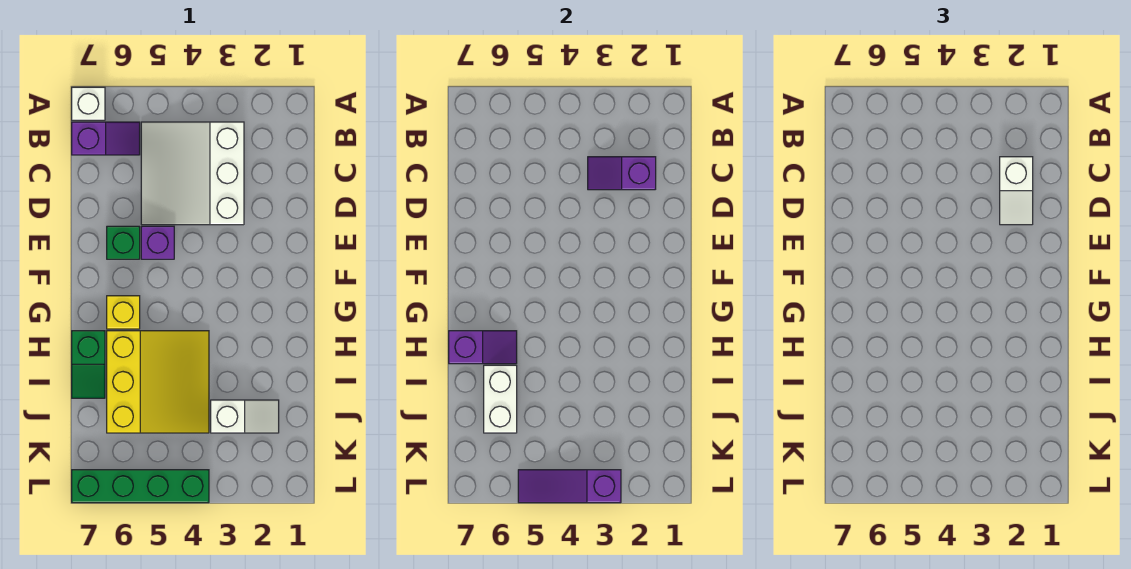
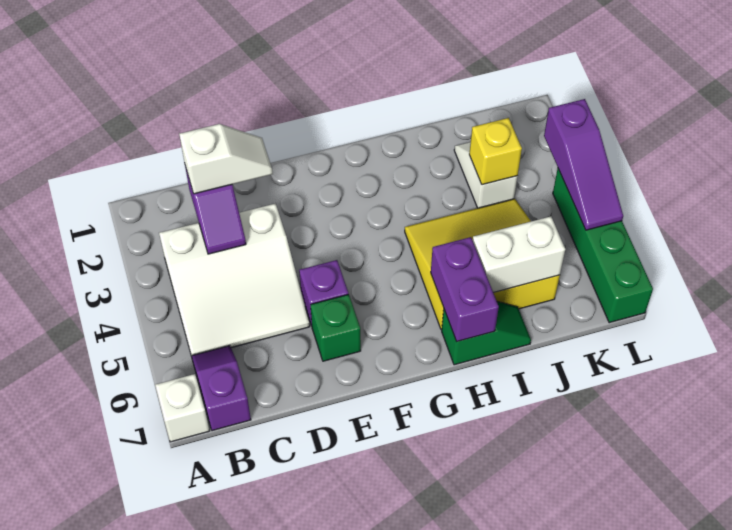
yellow 1x1 brick [107,296,140,329] -> yellow 1x1 brick moved to [469,118,522,185]
purple 1x2 slope [449,331,517,364] -> purple 1x2 brick [431,237,499,341]

